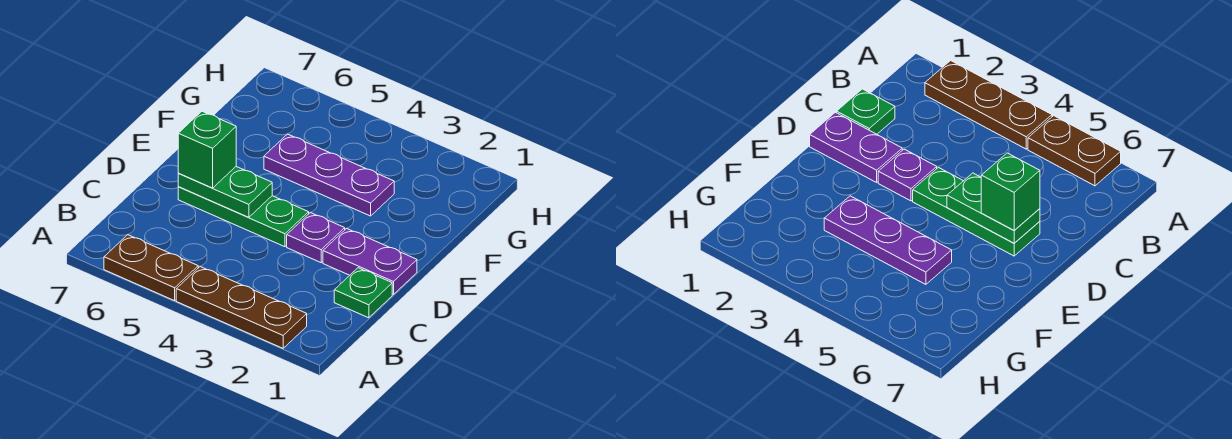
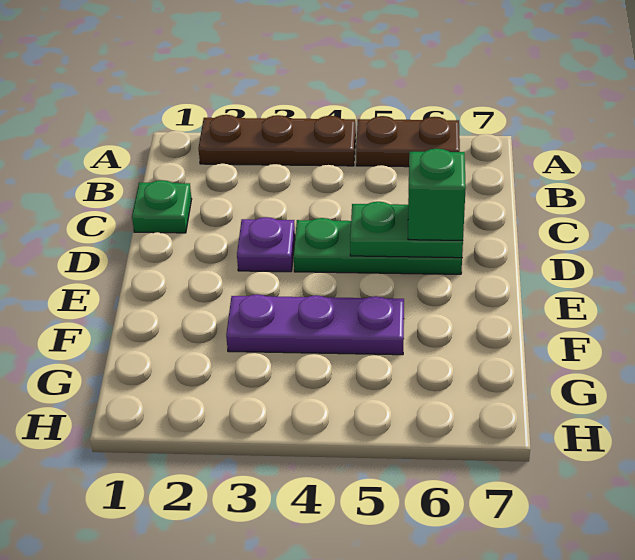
purple 1x2 plate [323,228,417,294] -> none

